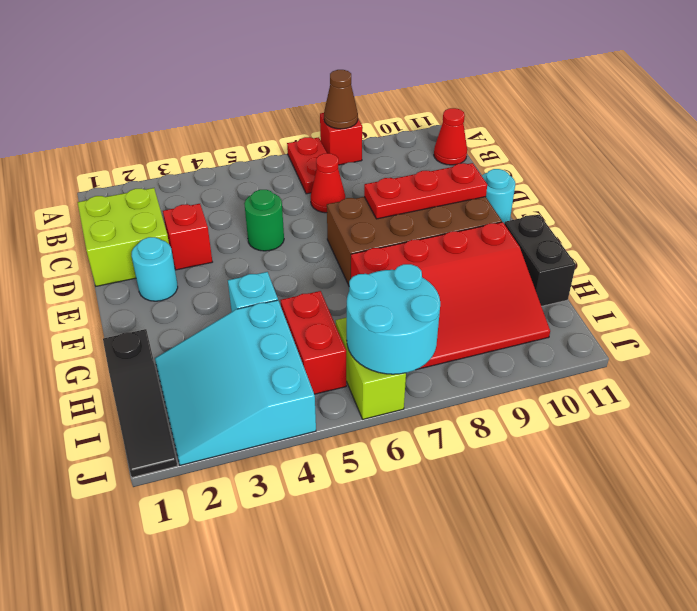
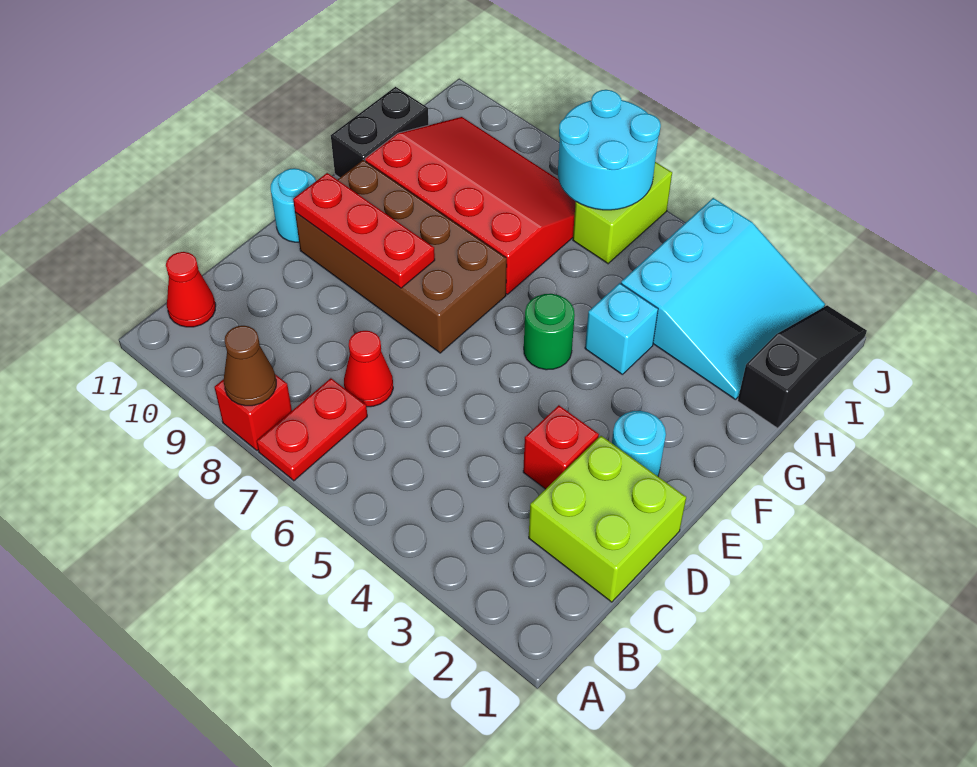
green 1x1 round brick [244,190,284,251] -> green 1x1 round brick moved to [524,294,575,370]
red 1x2 brick [281,291,346,394] -> none

